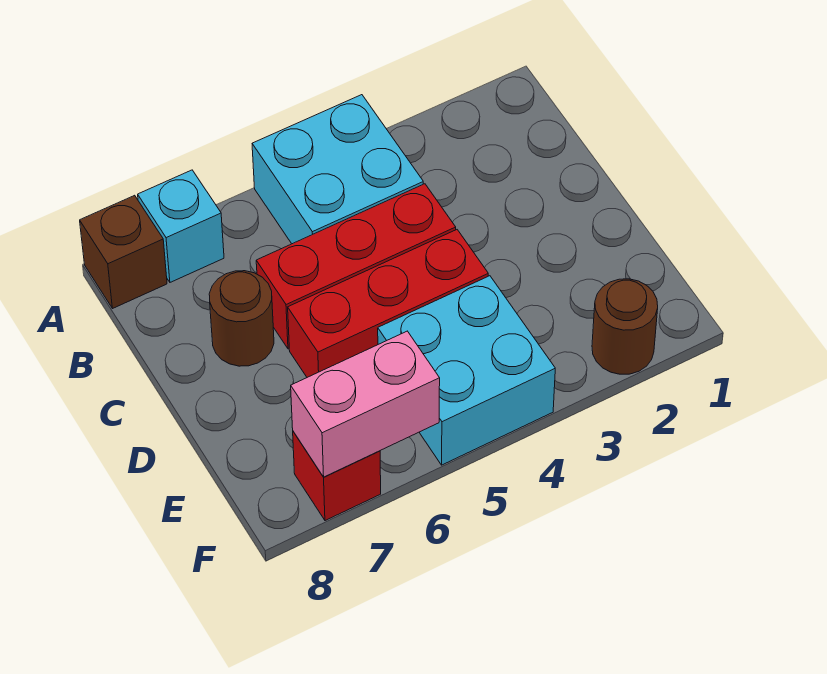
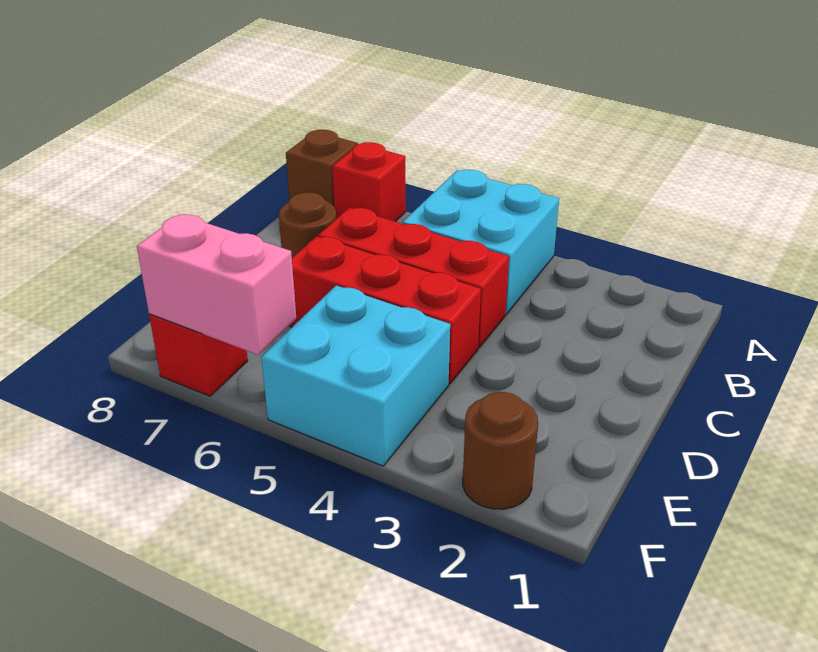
cyan 1x1 brick [138,170,224,282] -> red 1x1 brick [332,142,406,222]

